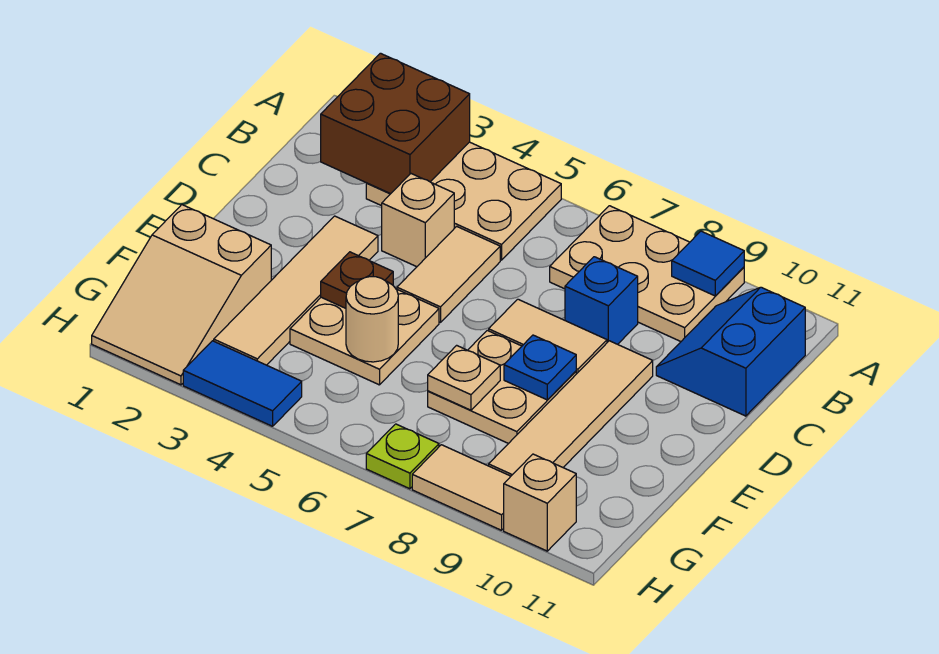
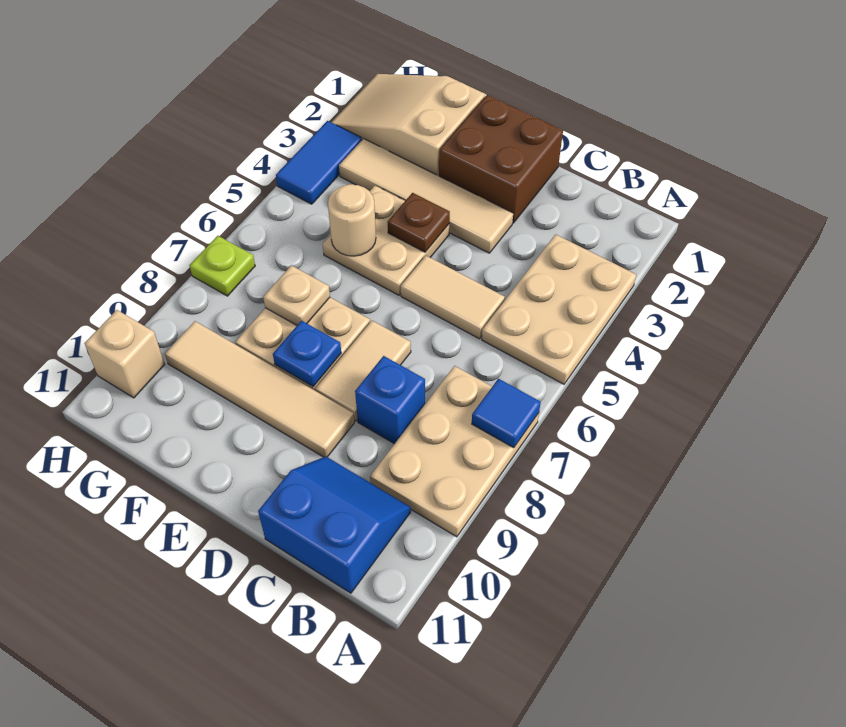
brown 2x2 brick [321,53,470,194] -> brown 2x2 brick moved to [439,95,563,223]
blue 1x1 tile [672,231,744,296] -> blue 1x1 tile moved to [472,379,541,448]
tan 1x1 brick [382,174,454,267] -> none
tan 1x2 tile [412,445,511,530] -> none

